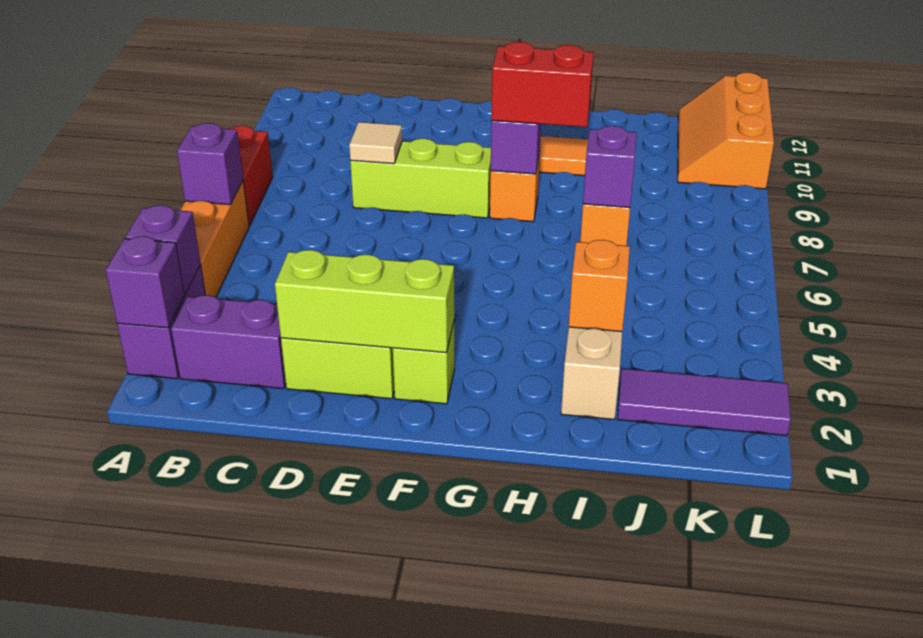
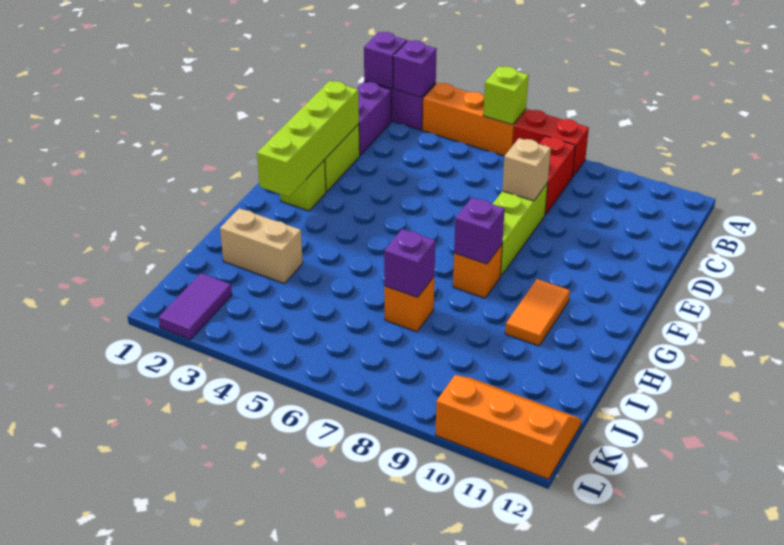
purple 1x1 brick [177,123,243,205] -> lime 1x1 brick [483,66,529,125]
lime 1x3 brick [275,250,454,353] -> lime 1x4 brick [257,81,359,197]
tan 1x1 tile [349,122,402,164] -> tan 1x1 brick [502,138,551,201]
red 1x2 brick [491,42,594,127] -> red 1x2 brick moved to [539,136,576,215]
orange 1x1 brick [569,240,630,332] -> none
purple 1x3 tile [618,368,791,436] -> purple 1x2 tile [159,273,232,340]

